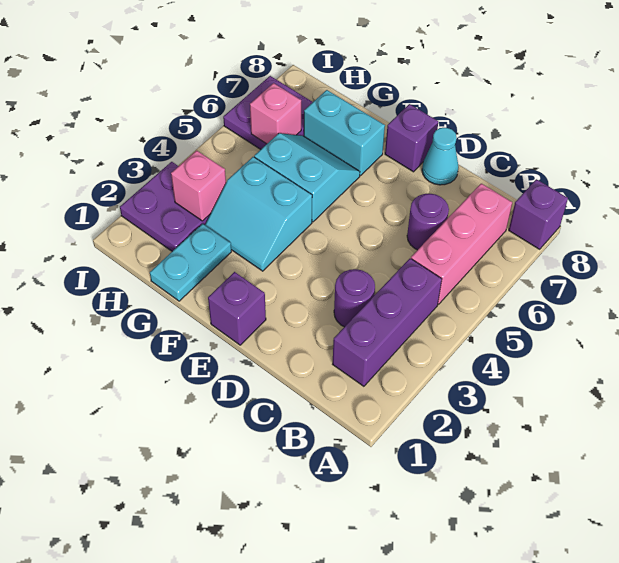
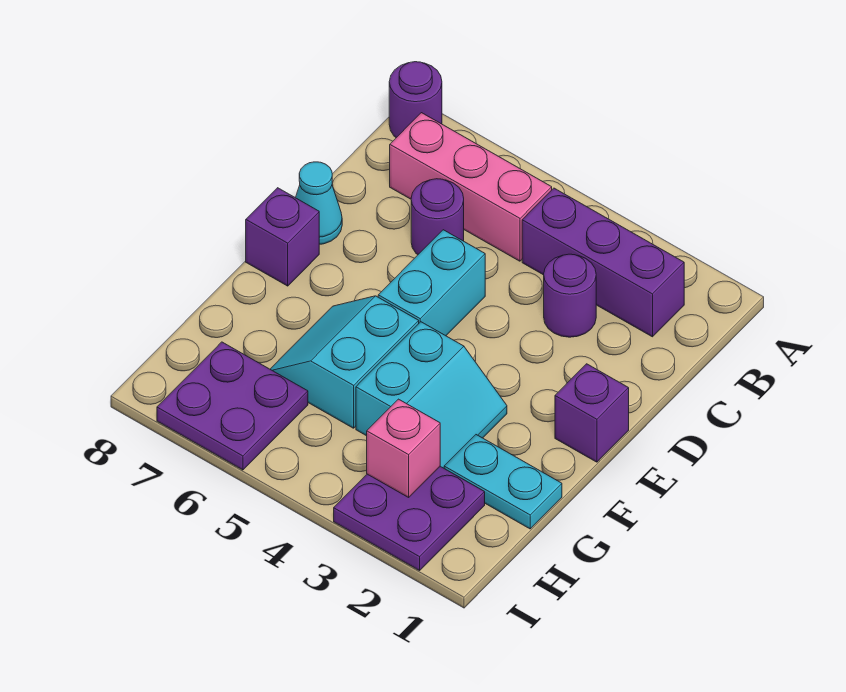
purple 1x1 brick [509,179,568,249] -> purple 1x1 round brick [389,62,442,138]
cyan 1x2 brick [304,90,385,176] -> cyan 1x2 brick moved to [378,230,485,336]
pink 1x1 brick [250,83,301,144] -> none

